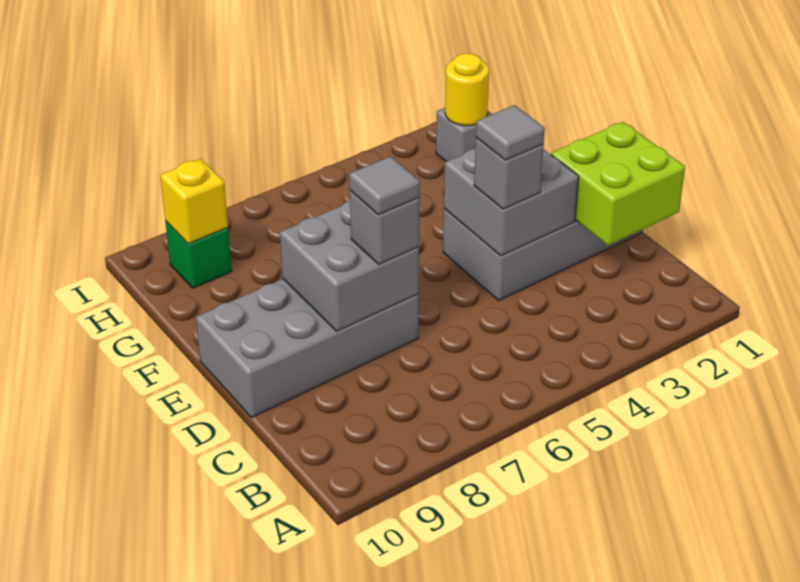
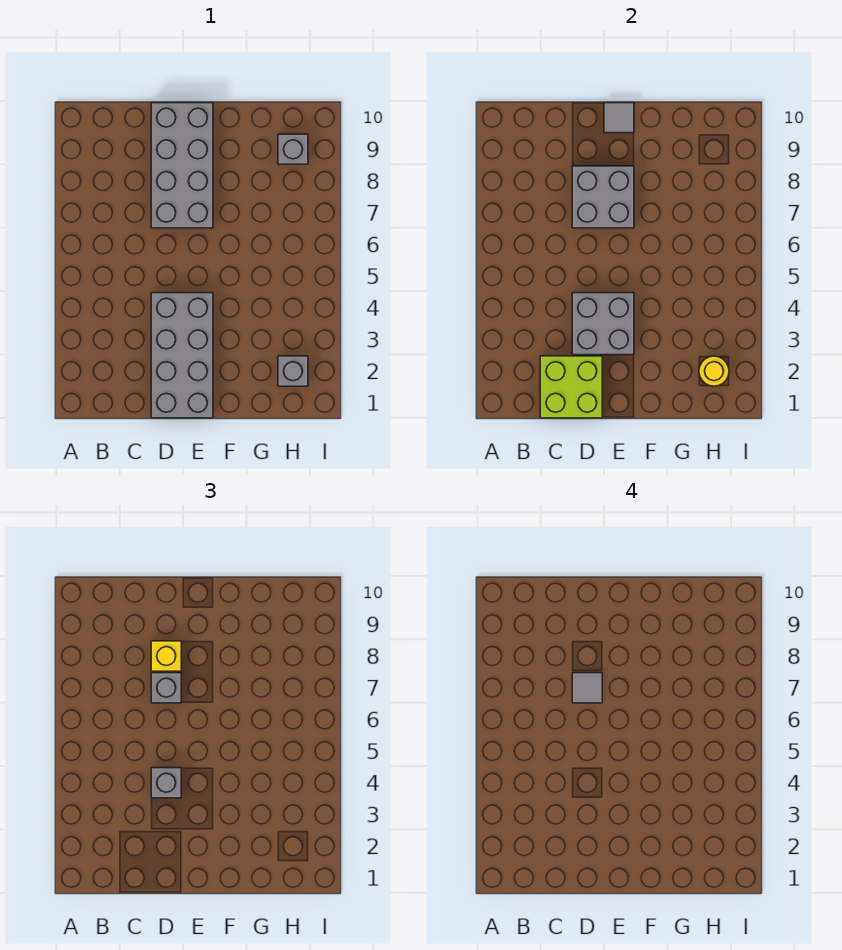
grey 1x1 tile [476,105,545,160] -> grey 1x1 tile moved to [604,103,634,133]
green 1x1 brick [165,221,232,288] -> grey 1x1 brick [278,134,308,164]
yellow 1x1 brick [160,159,228,244] -> yellow 1x1 brick moved to [151,641,181,671]

